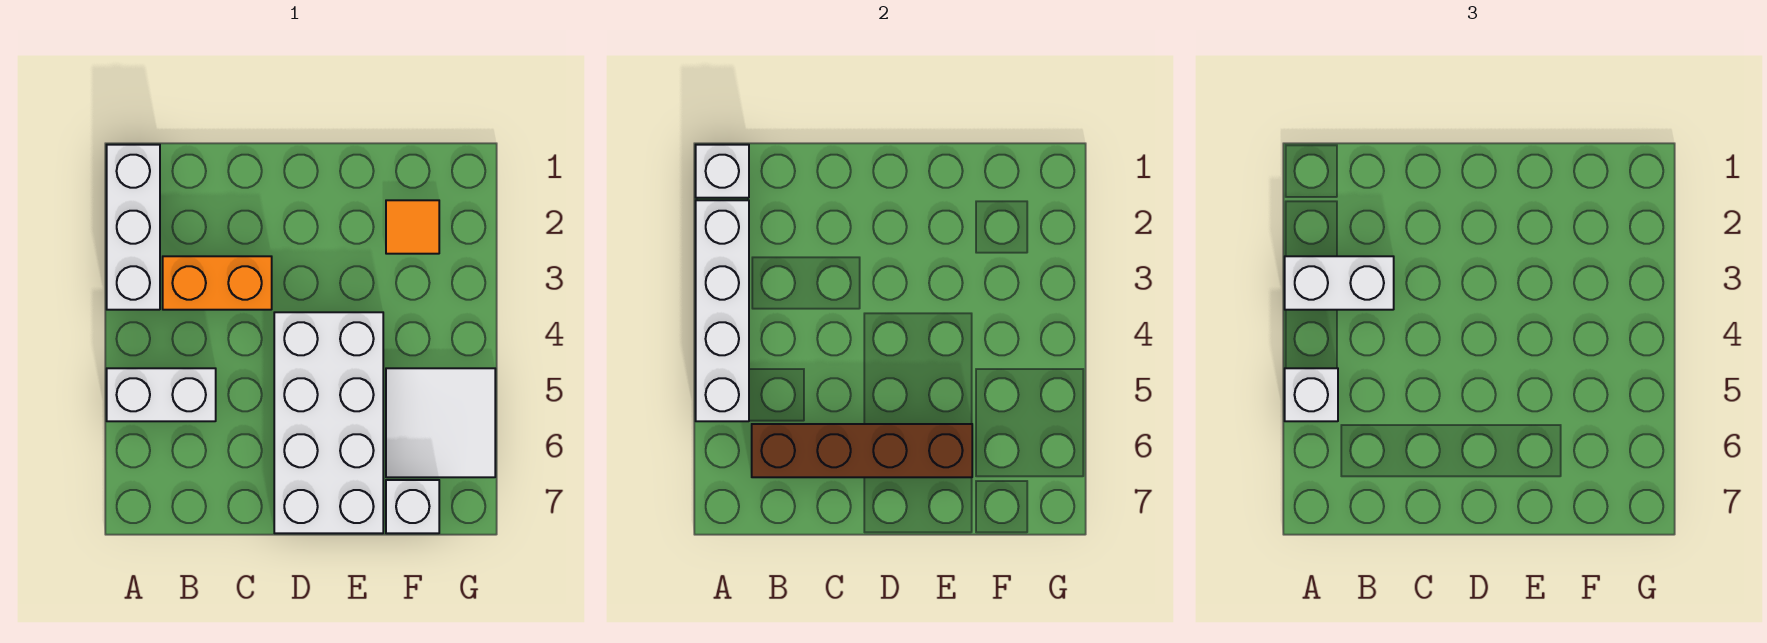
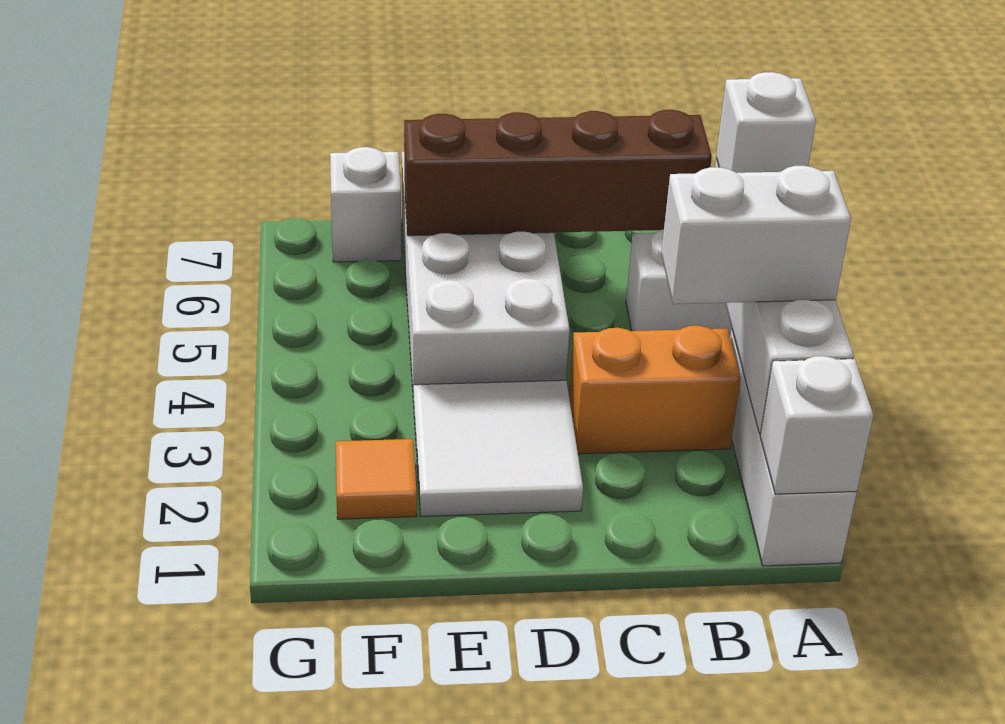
white 2x2 tile [386,368,495,477] -> white 2x2 tile moved to [414,380,583,516]

